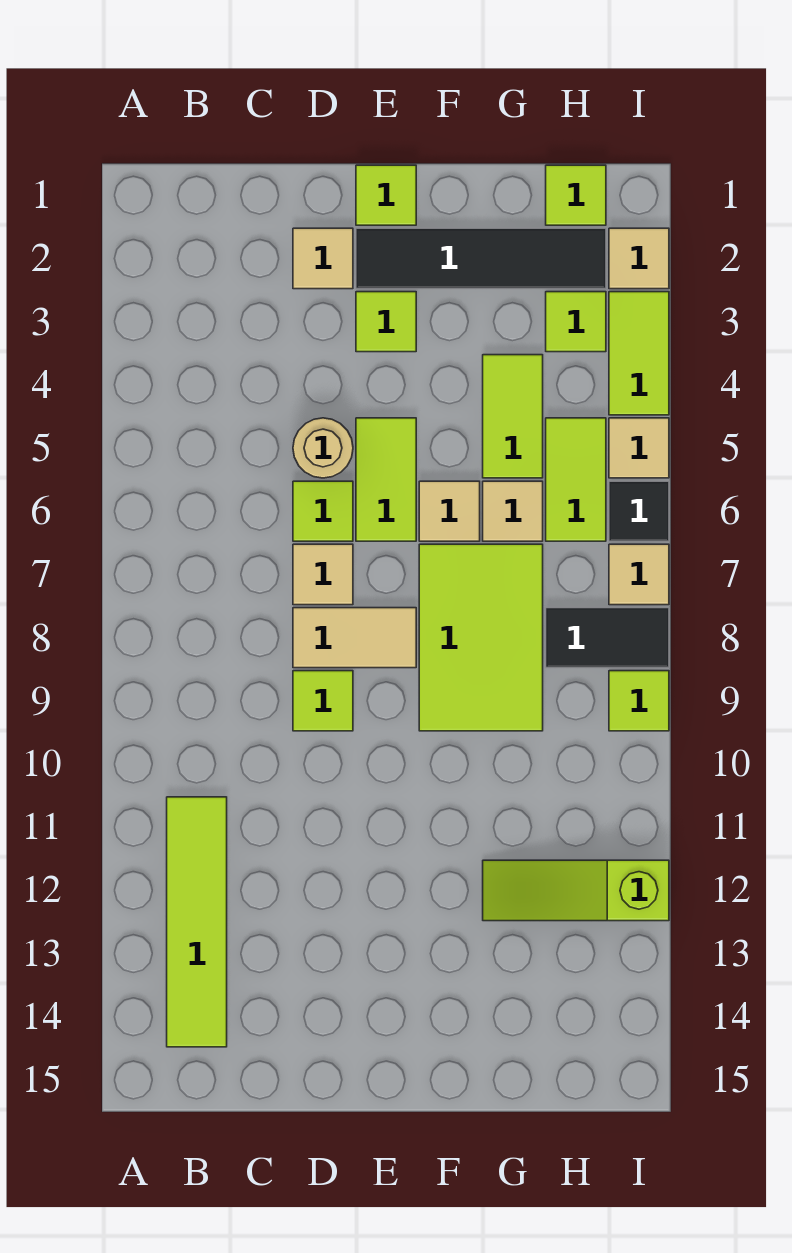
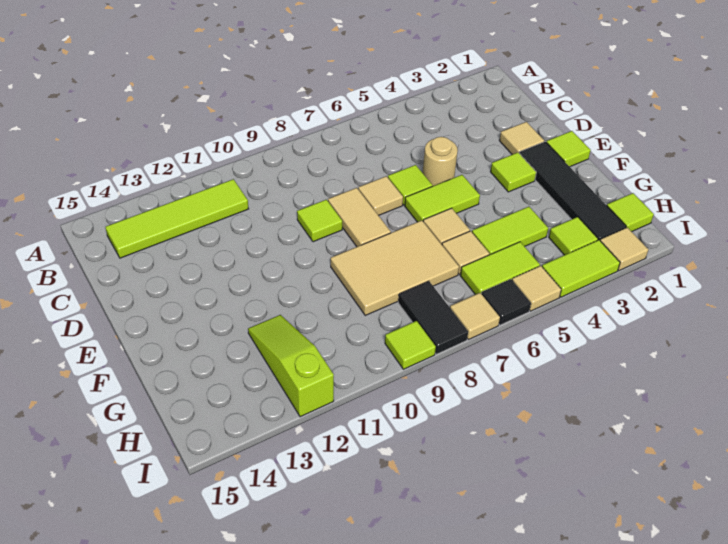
lime 2x3 tile [419,544,543,731] -> tan 2x3 tile [331,220,459,315]

